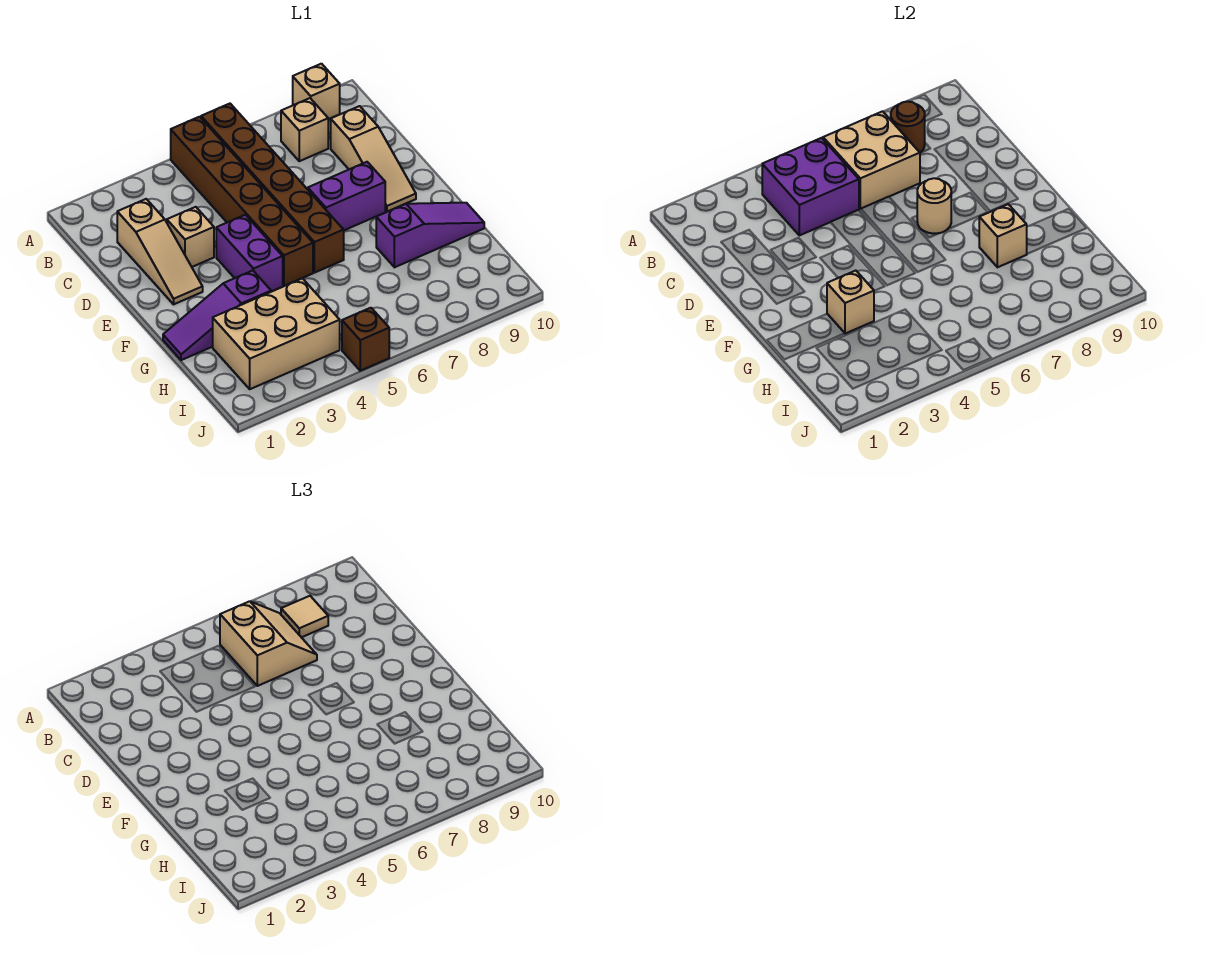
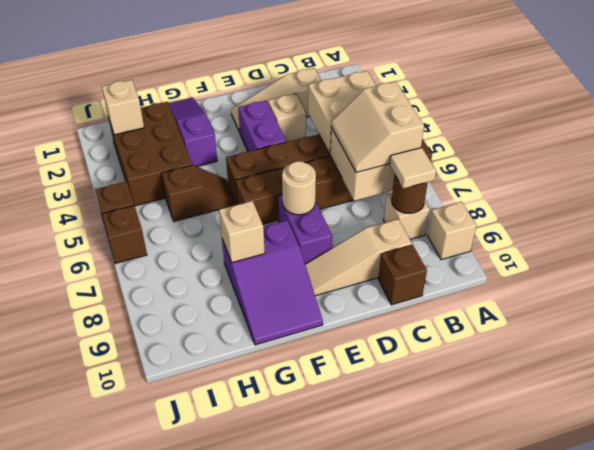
purple 2x2 brick [762,138,859,235] -> tan 2x2 brick [308,71,376,154]
tan 2x2 slope [220,601,317,686] -> tan 2x2 slope turned to [331,81,424,172]
none -> brown 1x1 brick [378,245,427,305]
purple 1x2 brick [216,215,283,292] -> purple 1x2 brick turned to [238,101,286,151]
tan 1x1 brick [827,271,874,334] -> tan 1x1 brick moved to [102,80,144,135]
none -> brown 1x2 slope [162,165,235,221]
purple 1x3 slope [376,203,484,267] -> purple 2x3 slope [222,220,323,345]
tan 2x3 brick [213,278,340,389] -> brown 2x3 brick [109,102,192,206]
none -> brown 1x1 brick [102,206,147,264]

